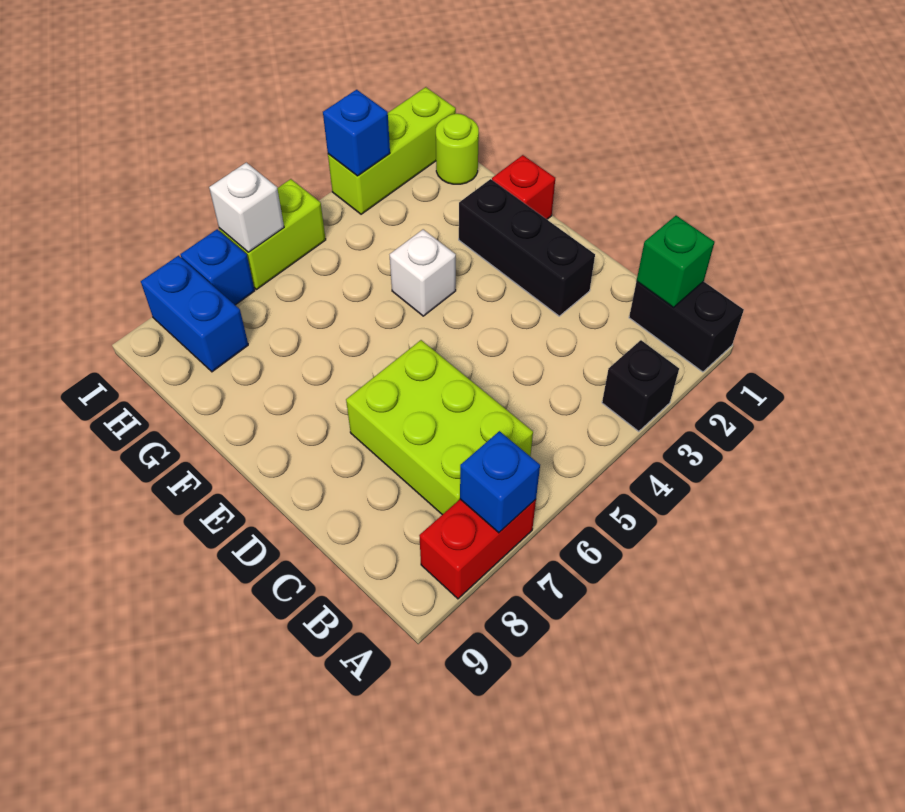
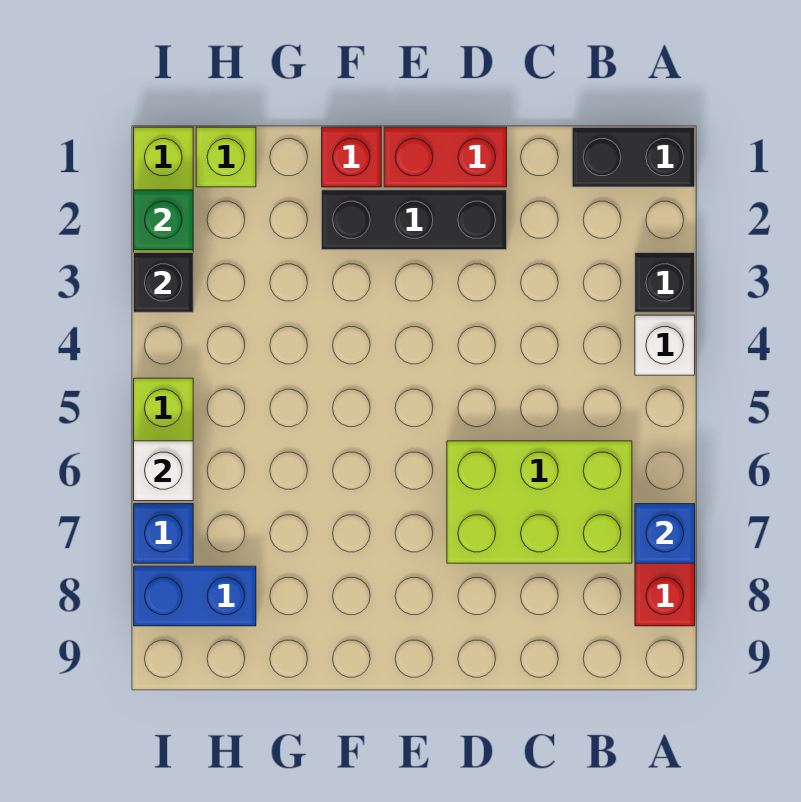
green 1x1 brick [637,216,715,307] -> green 1x1 brick moved to [134,190,193,250]
none -> red 1x2 brick [384,127,507,187]
white 1x1 brick [390,229,456,316] -> white 1x1 brick moved to [635,315,695,375]
lime 1x1 round brick [436,114,479,184] -> lime 1x1 brick [196,127,256,187]
blue 1x1 brick [323,90,390,176] -> black 1x1 brick [134,253,193,312]

